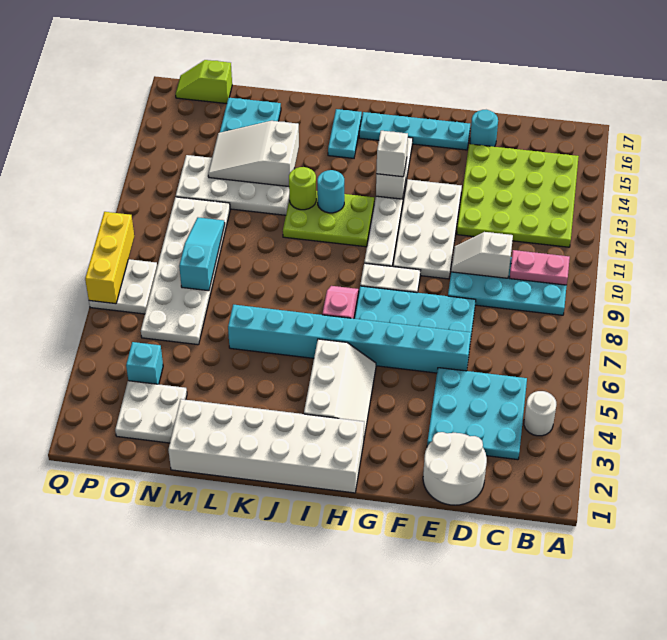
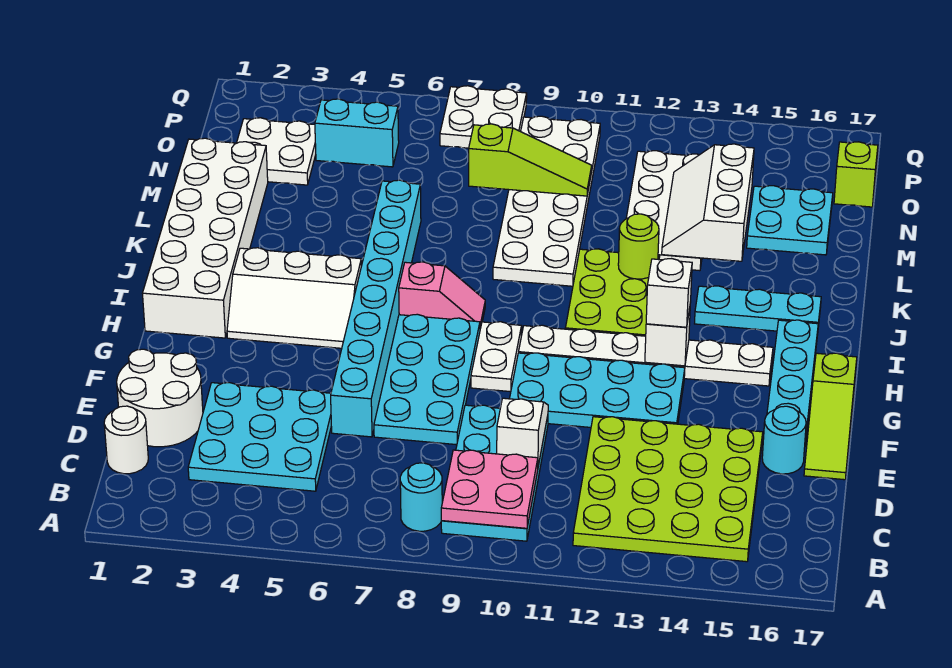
white 1x1 round brick [524,391,556,436] -> white 1x1 round brick moved to [104,406,148,474]
pink 1x2 plate [510,250,570,285] -> pink 2x2 plate [441,450,538,528]
none -> lime 1x3 slope [804,353,857,480]
white 2x4 plate [393,179,462,279] -> cyan 2x4 plate [510,353,685,427]
cyan 1x1 round brick [317,170,344,213] -> cyan 1x1 round brick moved to [400,463,442,531]
cyan 1x2 plate [328,109,362,158] -> cyan 1x3 plate [695,286,821,331]
white 2x3 slope [208,121,299,186] -> white 2x3 slope turned to [662,144,754,261]
white 2x6 plate [141,197,230,345] -> white 2x6 plate turned to [493,116,600,286]
cyan 1x3 slope [179,217,225,291] -> lime 1x3 slope [469,124,592,196]
cyan 1x1 brick [126,342,163,384] -> cyan 1x2 brick [315,99,399,167]
yellow 1x3 brick [85,212,134,304] -> none

